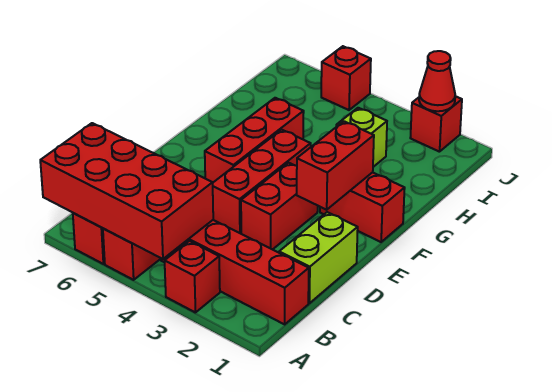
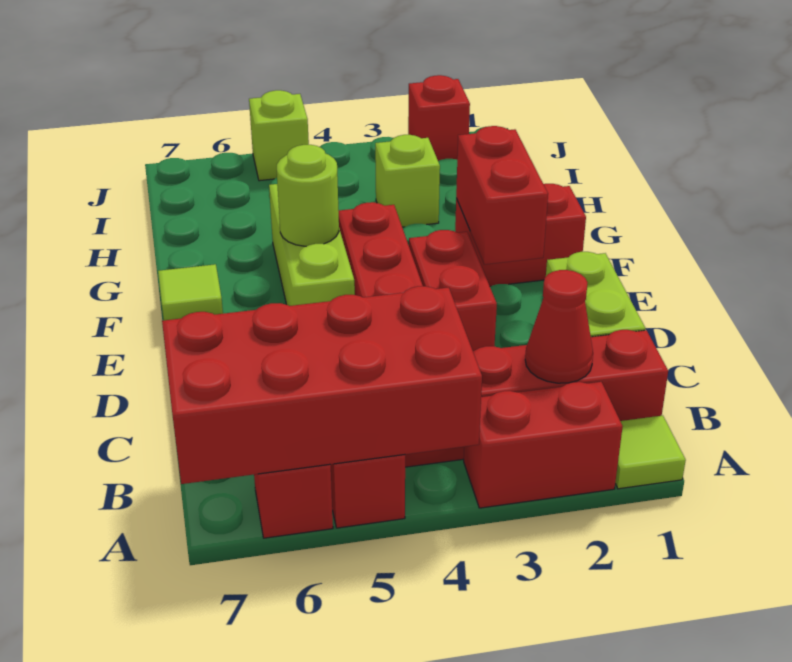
none -> lime 1x1 tile [615,416,686,489]
red 1x1 brick [165,241,220,313] -> red 1x2 brick [464,382,623,508]
red 1x3 brick [205,98,304,182] -> lime 1x3 brick [269,184,355,306]
none -> lime 1x1 round brick [277,145,339,246]
none -> lime 1x1 tile [158,264,223,320]
red 1x1 cone [419,51,455,111] -> red 1x1 cone moved to [525,270,593,383]
red 1x1 brick [321,46,371,110] -> lime 1x1 brick [249,90,309,181]

